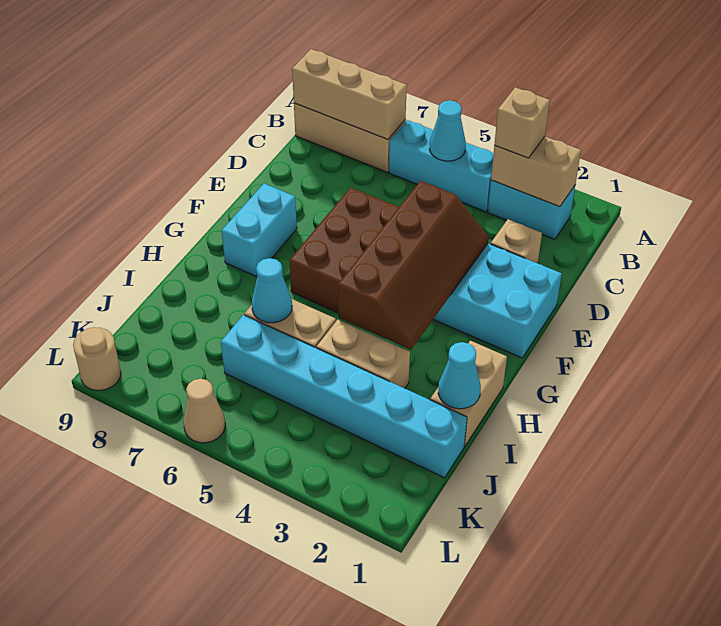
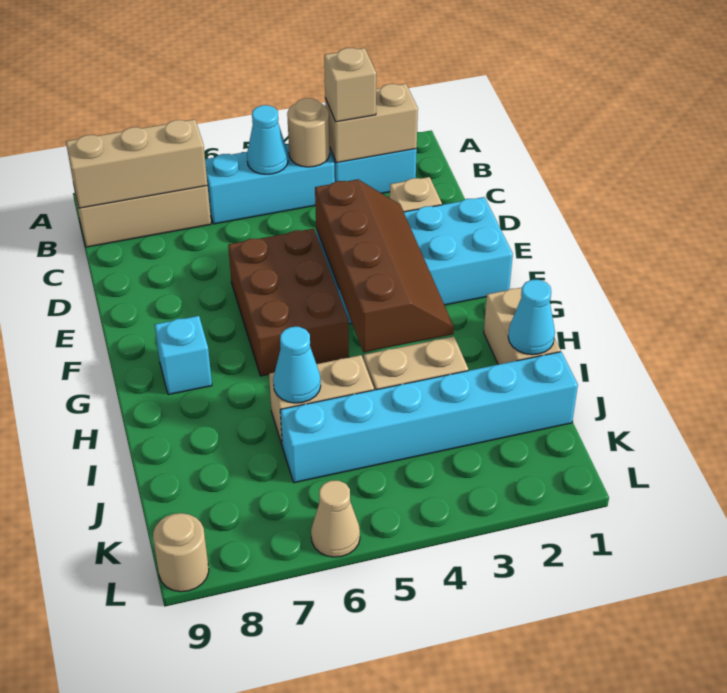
none -> tan 1x1 round brick [287,98,330,167]
cyan 1x2 brick [222,184,297,276] -> cyan 1x1 brick [155,316,212,395]

